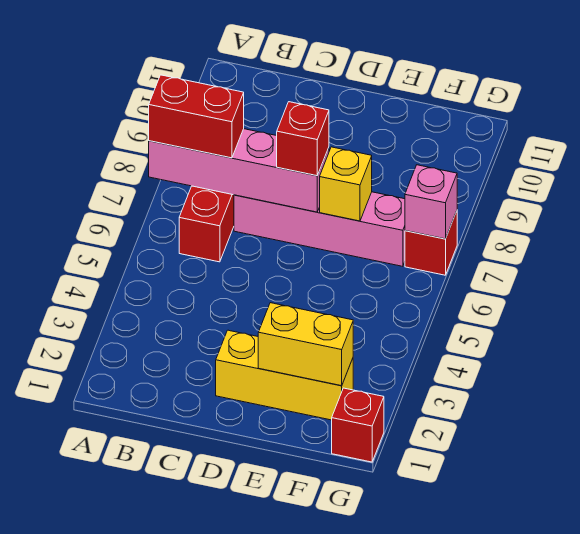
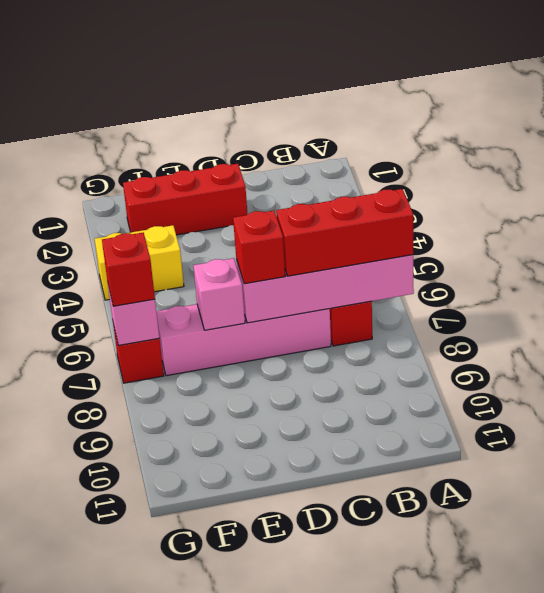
red 1x2 brick [149,75,244,158] -> red 1x3 brick [276,189,413,276]
yellow 1x3 brick [216,330,353,420] -> red 1x3 brick [123,164,247,235]
yellow 1x2 brick [258,303,353,386] -> yellow 1x2 brick moved to [95,225,184,300]
yellow 1x1 brick [320,147,372,221] -> pink 1x1 brick [193,258,245,330]
red 1x1 brick [332,388,384,462] -> red 1x1 brick moved to [102,233,155,306]

